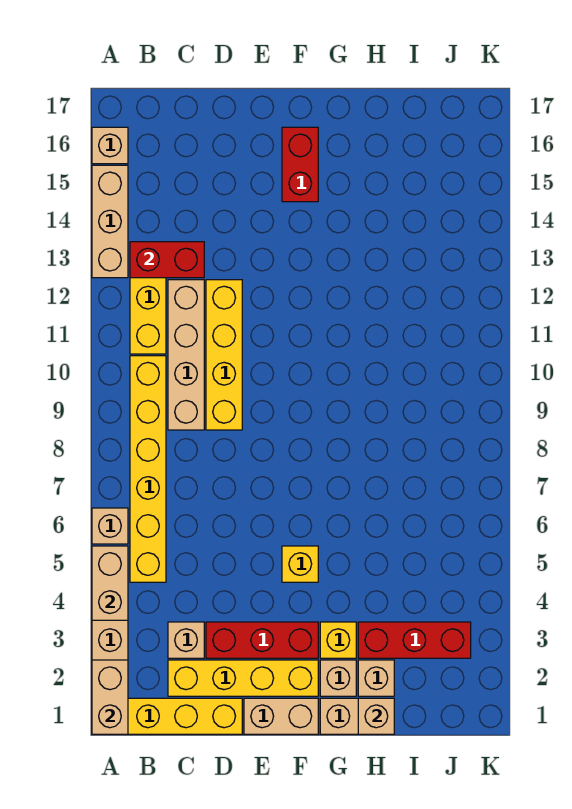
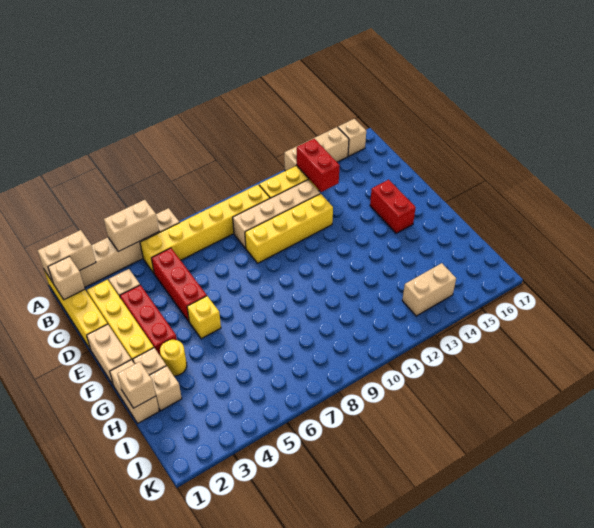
none -> tan 1x1 brick [48,257,85,300]
red 1x2 brick [282,127,318,202] -> red 1x2 brick turned to [370,180,416,233]
yellow 1x1 brick [320,622,356,658] -> yellow 1x1 round brick [160,340,187,376]
red 1x3 brick [358,622,471,658] -> red 1x3 brick moved to [151,248,207,321]
none -> tan 1x2 brick [402,263,456,316]

